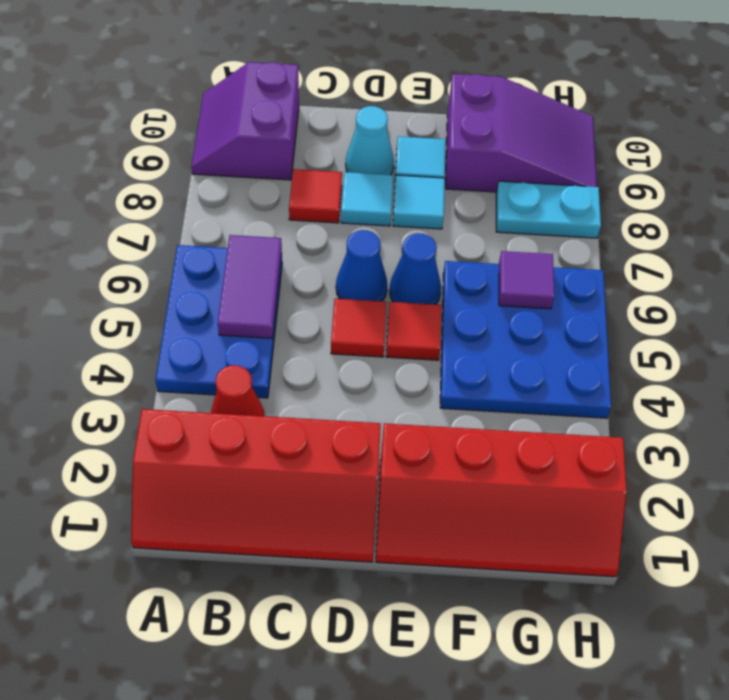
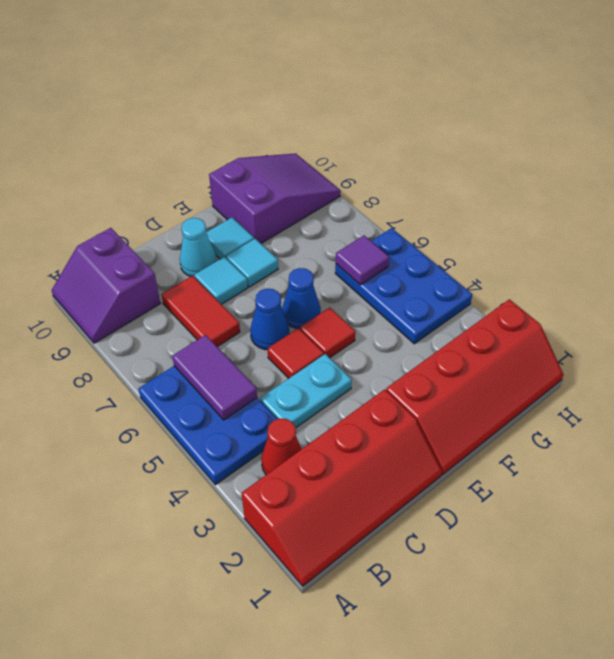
red 1x1 tile [289,169,342,223] -> red 1x2 tile [161,276,240,347]
blue 3x3 plate [440,261,611,418] -> blue 2x3 plate [335,228,472,344]
cyan 1x2 plate [496,181,601,238] -> cyan 1x2 plate moved to [260,354,352,428]

